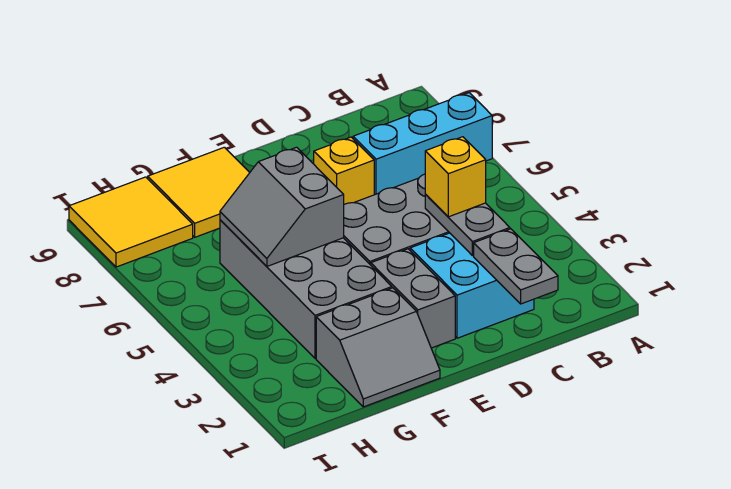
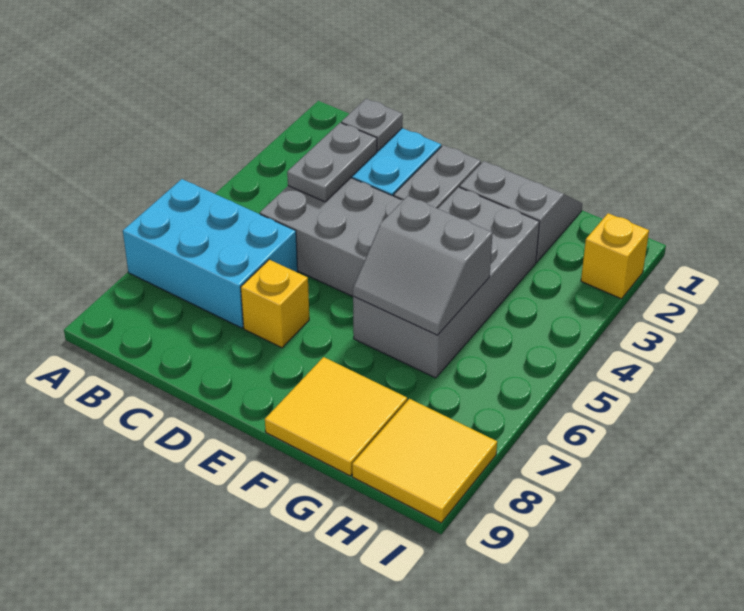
cyan 1x3 brick [353,93,492,195] -> cyan 2x3 brick [123,179,298,328]
grey 1x2 plate [474,229,558,304] -> grey 1x1 plate [341,99,403,151]
yellow 1x1 brick [425,137,486,217] -> yellow 1x1 brick moved to [581,213,649,299]
grey 2x2 slope [220,147,344,266] -> grey 2x2 slope turned to [353,196,493,335]

